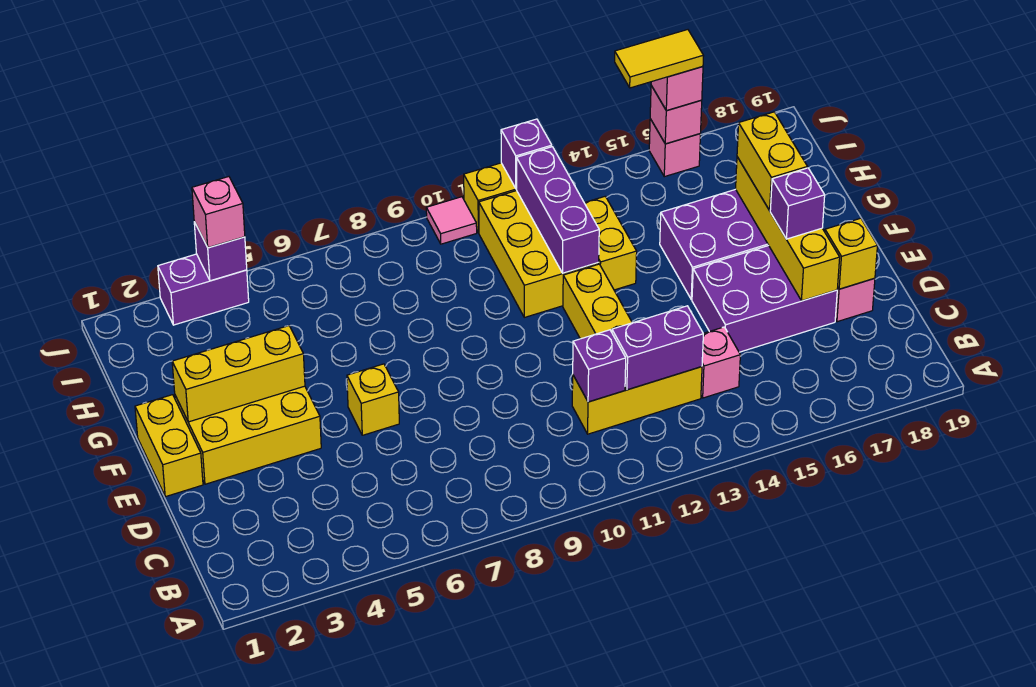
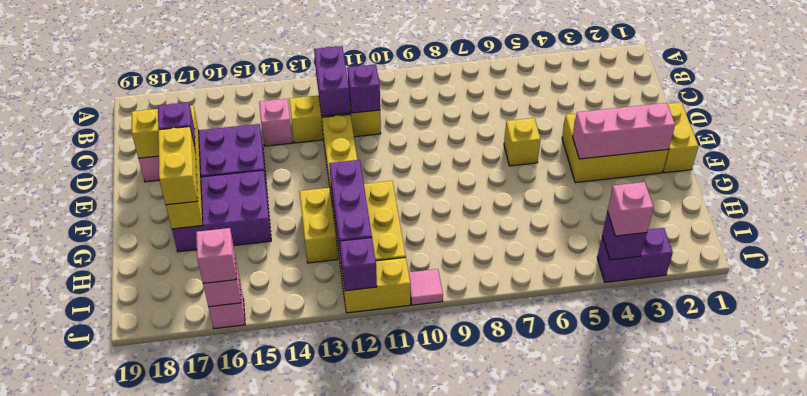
purple 1x2 brick [612,306,703,390] -> purple 1x2 brick turned to [314,46,350,116]
yellow 1x3 brick [172,326,305,422] -> pink 1x3 brick [573,103,675,159]
yellow 1x2 tile [615,30,704,88] -> none

